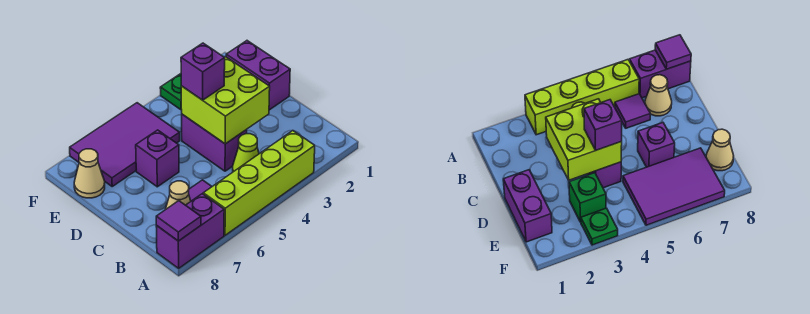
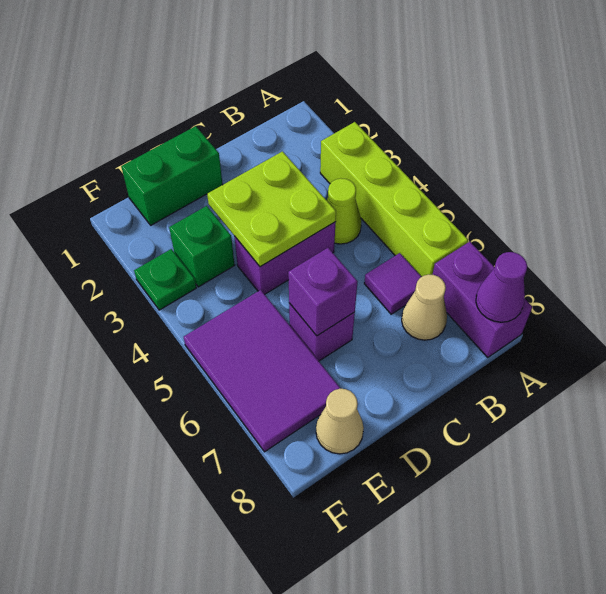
purple 1x1 tile [156,201,201,241] -> purple 1x1 cone [476,252,527,322]
lime 2x2 brick [181,57,270,144] -> lime 2x2 plate [207,151,336,267]
purple 1x2 brick [226,41,290,110] -> green 1x2 brick [121,126,223,225]
purple 1x1 brick [181,43,225,100] -> purple 1x1 brick moved to [288,248,358,336]

